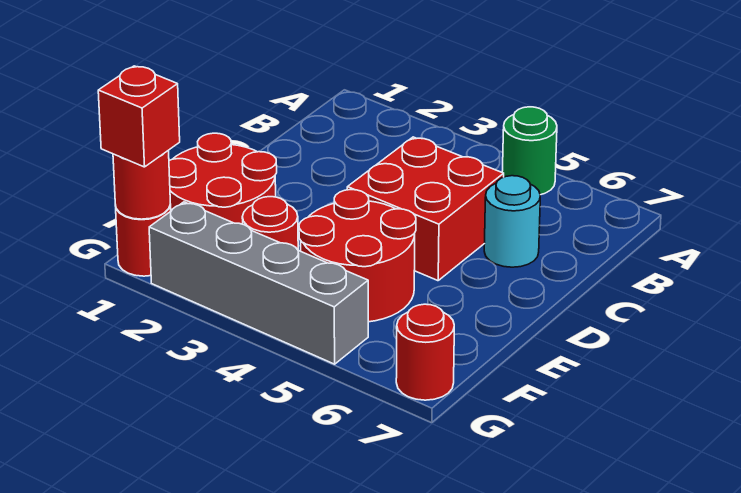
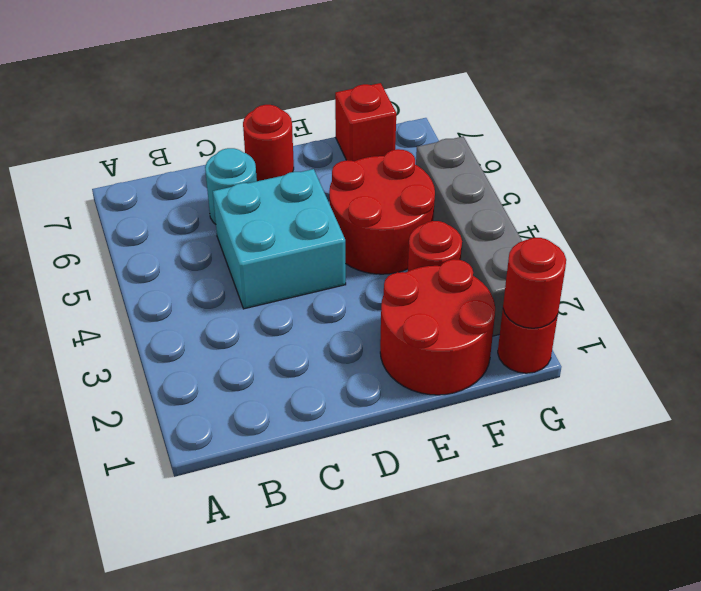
green 1x1 round brick [502,107,557,195] -> none
red 2x2 brick [347,137,504,281] -> cyan 2x2 brick [213,169,346,309]
red 1x1 brick [98,66,180,167] -> red 1x1 brick moved to [335,83,396,161]
red 1x1 round brick [396,304,454,400] -> red 1x1 round brick moved to [243,105,294,181]

